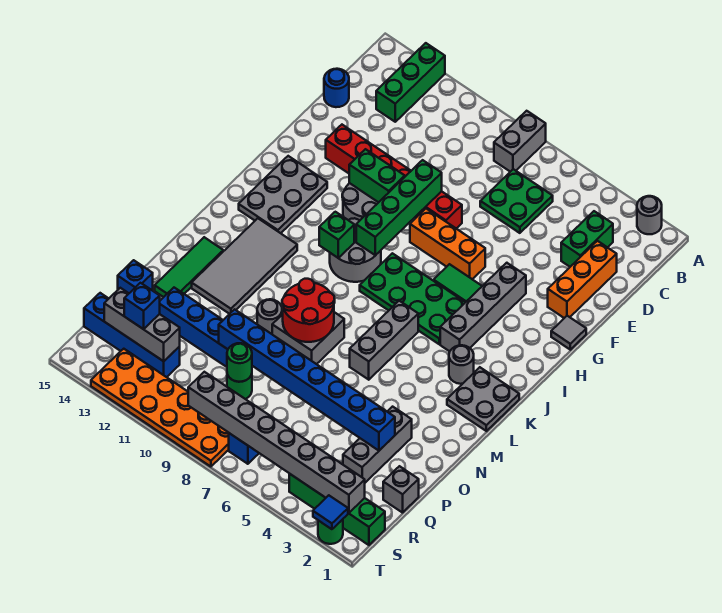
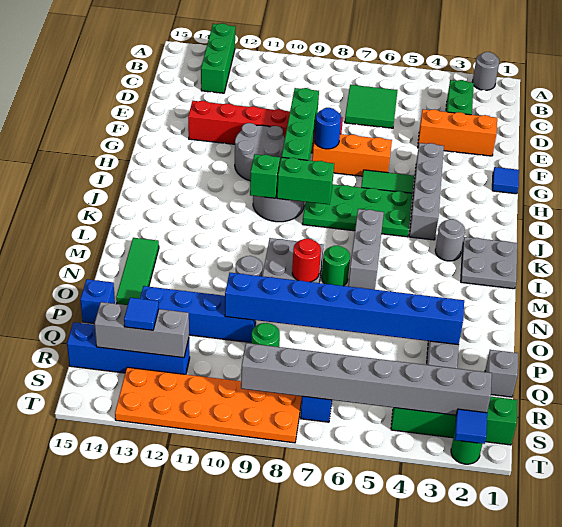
grey 1x2 brick [494,111,546,172] -> none
green 2x2 plate [480,169,553,233] -> green 2x2 tile [345,85,398,128]
orange 1x3 brick [548,241,617,318] -> orange 1x3 brick turned to [418,109,497,156]
blue 1x1 round brick [324,69,349,107] -> blue 1x1 round brick moved to [315,108,341,149]
grey 1x1 tile [551,316,586,350] -> blue 1x1 tile [492,167,519,194]
green 1x2 brick [349,149,405,202] -> green 1x2 brick moved to [277,157,334,204]
grey 2x3 plate [239,156,327,233] -> none
grey 2x4 tile [192,218,297,314] -> none
red 2x2 round brick [282,279,335,342] -> red 1x1 round brick [292,238,321,282]
green 1x1 round brick [227,343,252,382] -> green 1x1 round brick moved to [322,245,350,286]
blue 1x1 brick [124,283,160,329] -> blue 1x1 tile [124,298,159,330]

